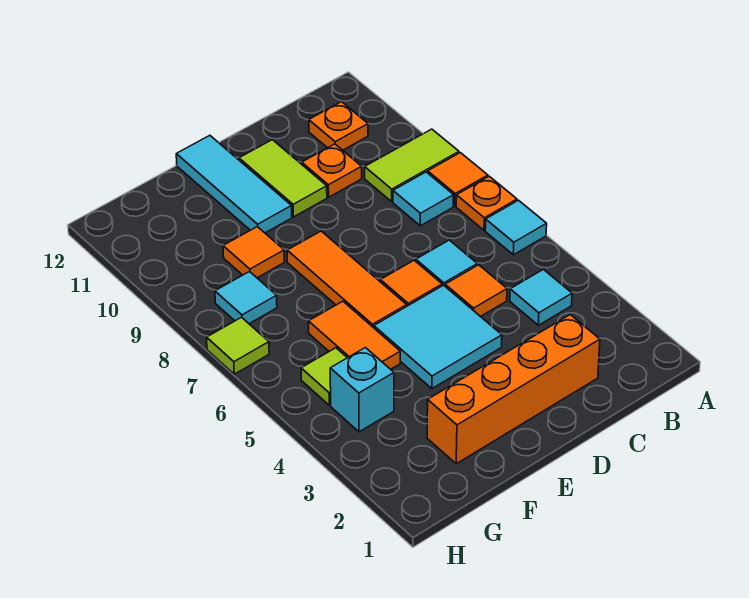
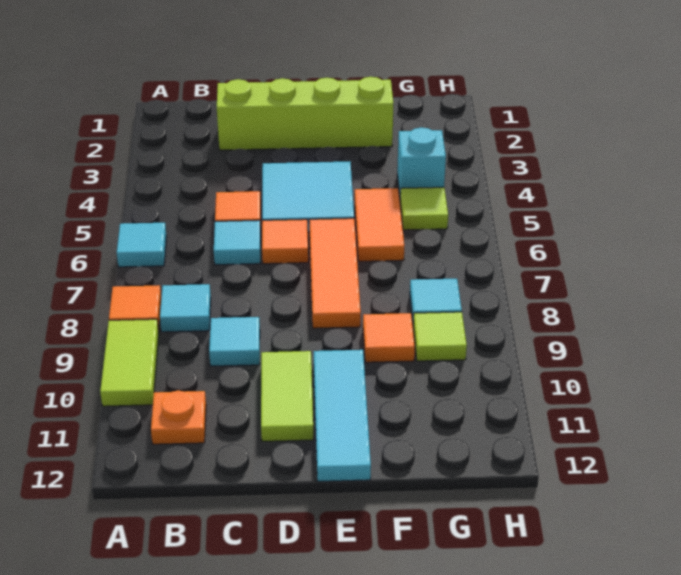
orange 1x1 plate [456,176,517,230] -> none
lime 1x2 tile [365,129,459,201] -> lime 1x2 tile turned to [100,319,159,406]
cyan 1x1 tile [510,269,572,325] -> cyan 1x1 tile moved to [209,317,260,366]
orange 1x4 brick [427,315,600,464] -> lime 1x4 brick [217,77,393,150]
orange 1x1 plate [302,144,362,197] -> none
lime 1x1 tile [207,317,269,374] -> lime 1x1 tile moved to [413,312,467,361]

